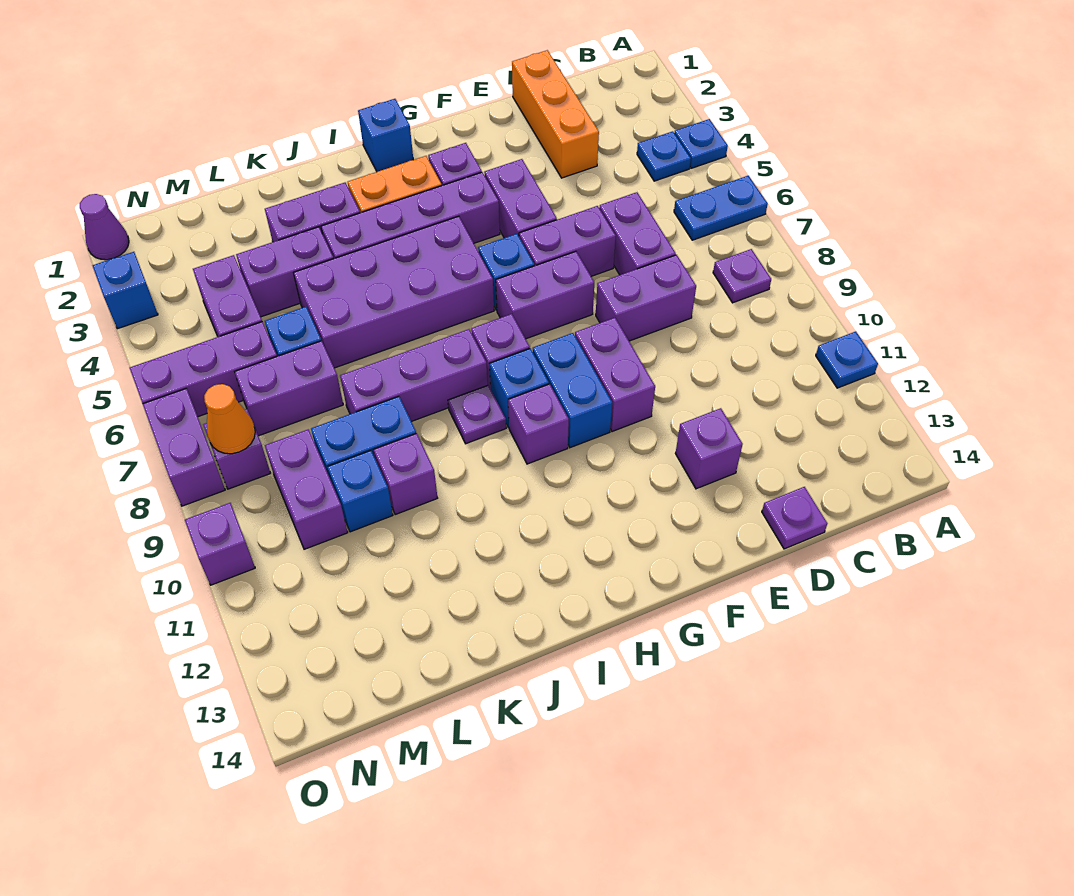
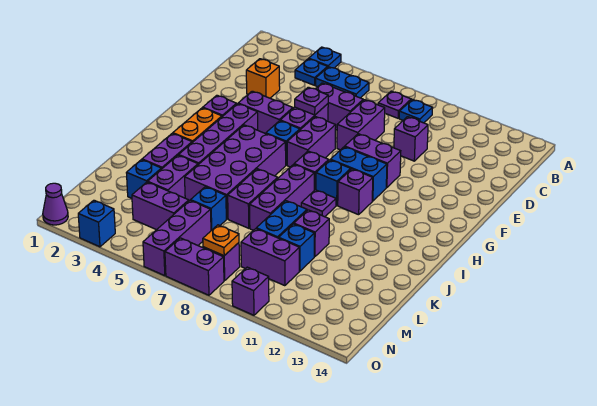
blue 1x2 plate [674,176,768,240] -> blue 1x2 plate turned to [316,67,369,98]
blue 1x1 plate [816,332,878,388] -> blue 1x1 plate moved to [399,99,433,123]
orange 1x3 brick [512,50,599,178] -> orange 1x1 brick [246,59,280,98]
purple 1x1 plate [762,487,827,549] -> purple 1x1 plate moved to [295,87,328,115]
purple 1x1 brick [675,408,743,489] -> purple 1x1 brick moved to [394,117,428,161]
blue 1x1 brick [358,99,413,172] -> blue 1x1 brick moved to [126,160,161,198]
purple 1x2 brick [235,341,343,436] -> purple 1x2 brick moved to [228,169,278,228]
orange 1x1 cone [204,384,255,454] -> orange 1x1 plate [203,225,239,256]

